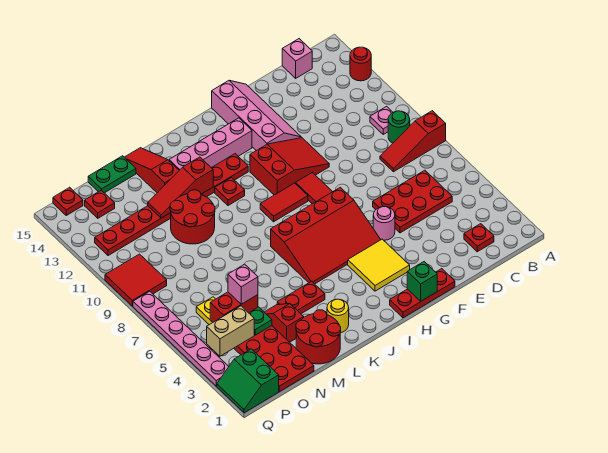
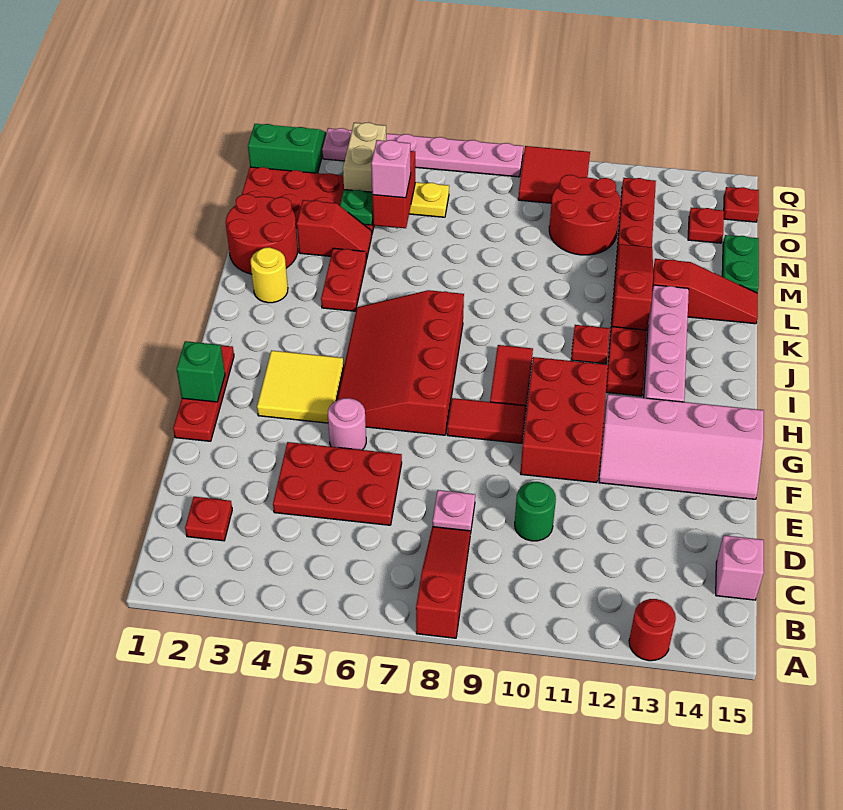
green 1x1 round brick [388,111,410,143] -> green 1x1 round brick moved to [515,482,556,541]
pink 1x1 plate [370,106,393,134] -> pink 1x1 plate moved to [433,490,475,531]
red 2x3 plate [373,170,452,233] -> red 2x3 plate turned to [273,442,402,525]
red 2x3 slope [250,138,329,195] -> red 2x3 brick [520,357,608,483]
red 2x2 round brick [170,190,215,244] -> red 2x2 round brick moved to [549,175,621,255]

